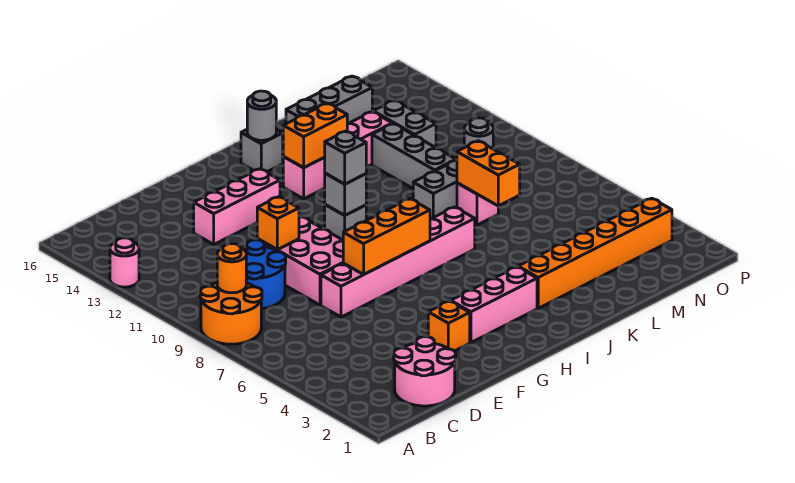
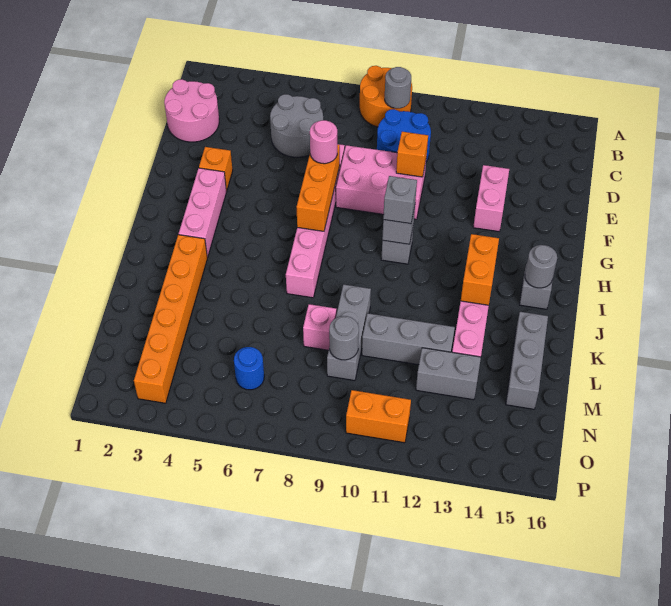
pink 1x1 round brick [110,238,139,287] -> pink 1x1 round brick moved to [310,120,337,164]
orange 1x1 round brick [217,244,246,293] -> grey 1x1 round brick [385,67,411,108]
none -> grey 2x2 round brick [270,94,323,157]
pink 1x3 brick [194,169,280,244] -> pink 1x2 brick [473,165,509,232]
orange 1x2 brick [457,141,520,206] -> orange 1x2 brick moved to [346,390,411,443]
none -> blue 1x1 round brick [234,347,264,390]

